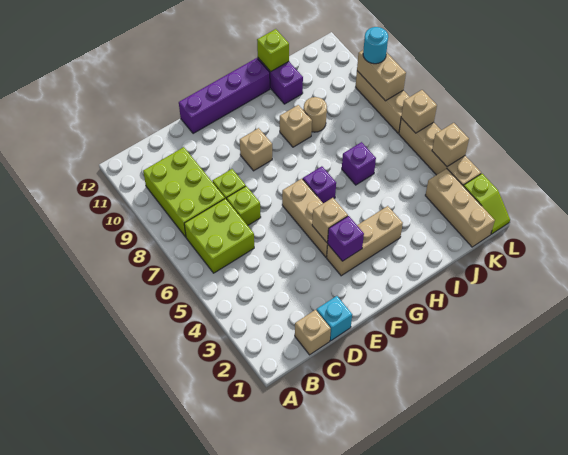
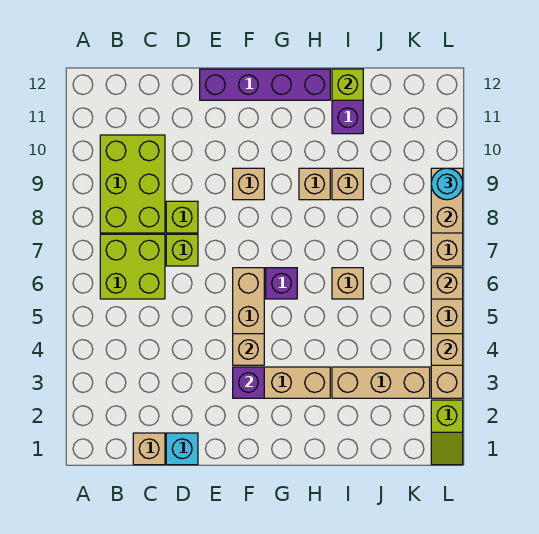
purple 1x1 brick [342,142,376,185] -> tan 1x1 brick [332,268,363,299]
tan 1x1 round brick [304,97,327,132] -> tan 1x1 brick [332,168,363,200]
tan 1x3 brick [425,169,495,247] -> tan 1x3 brick turned to [332,367,430,398]

